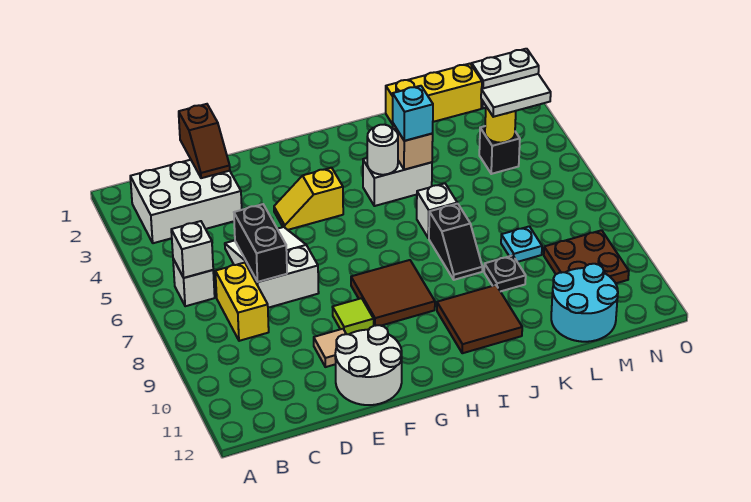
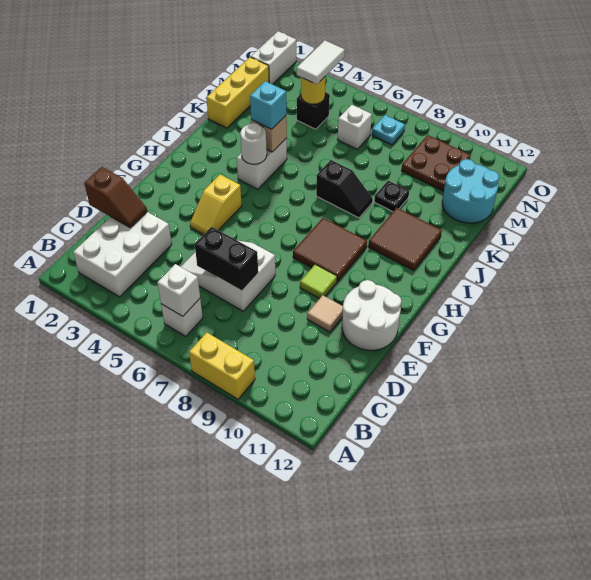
yellow 1x2 brick [215,263,269,341] -> yellow 1x2 brick moved to [189,332,255,399]
white 1x1 brick [417,183,457,238] -> white 1x1 brick moved to [337,105,372,149]
cyan 1x1 plate [501,226,542,262] -> cyan 1x1 plate moved to [372,115,405,145]

